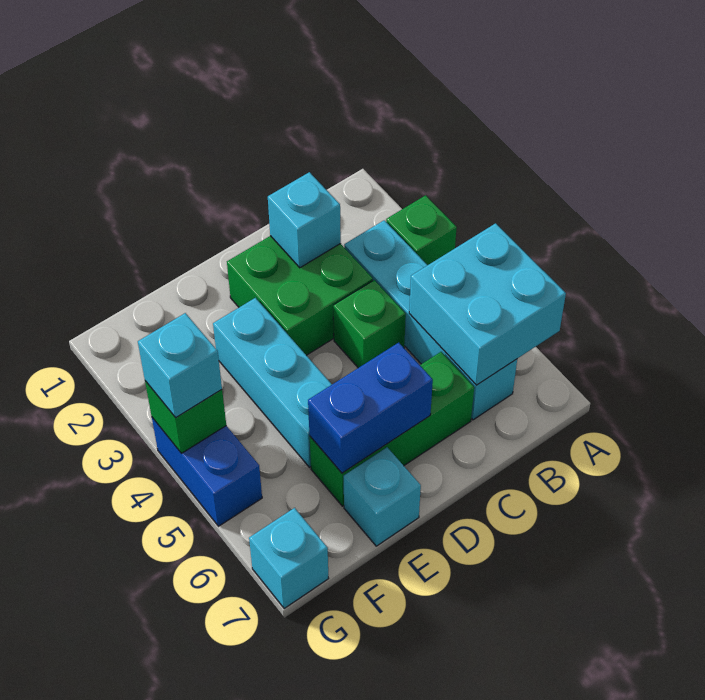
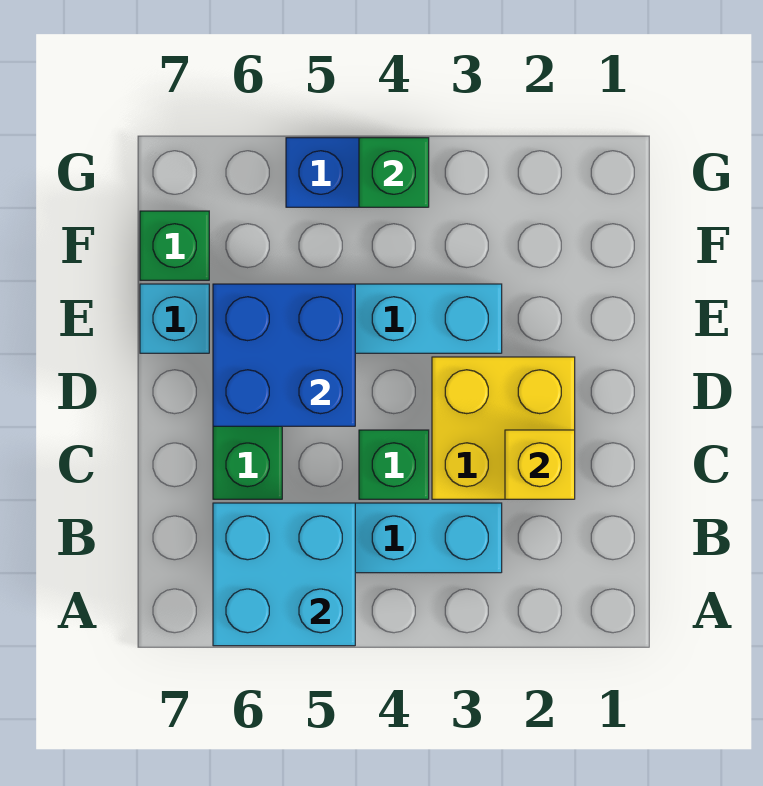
green 1x1 brick [386,195,457,265] -> green 1x1 brick moved to [140,211,209,280]
green 2x2 brick [227,236,373,355] -> yellow 2x2 brick [432,357,575,499]
cyan 1x1 brick [268,172,341,268] -> yellow 1x1 brick [505,430,575,499]
blue 1x2 brick [308,343,433,473] -> blue 2x2 brick [213,284,355,426]
cyan 1x1 brick [138,313,222,418] -> none
cyan 1x1 brick [249,508,329,609] -> none

